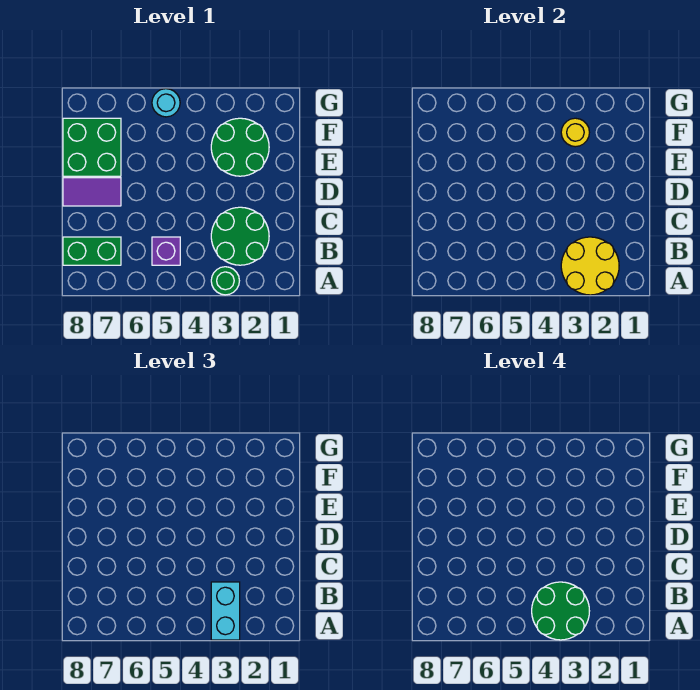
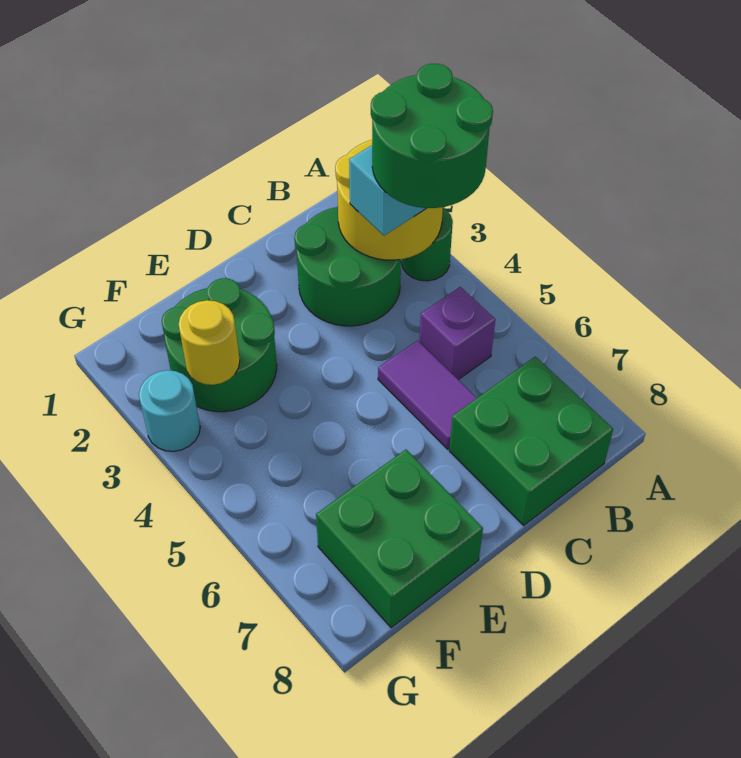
green 1x2 brick [63,237,121,265] -> green 2x2 brick [449,356,613,526]
purple 1x2 tile [63,178,121,206] -> purple 1x2 tile moved to [378,341,477,449]
cyan 1x1 round brick [152,89,180,117] -> cyan 1x1 round brick moved to [139,370,200,451]

